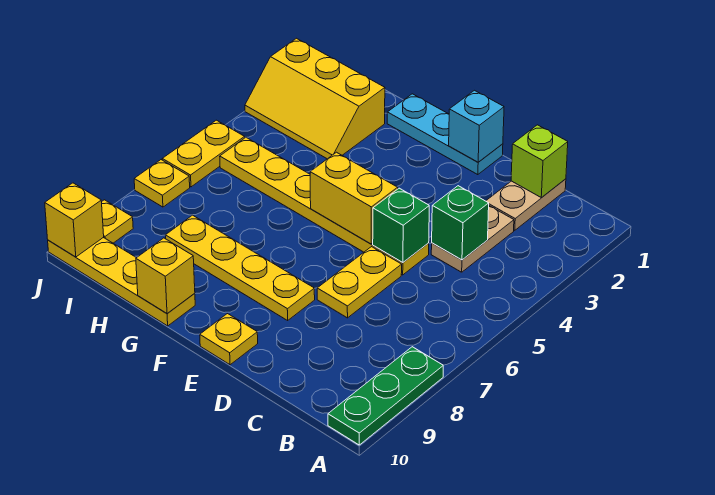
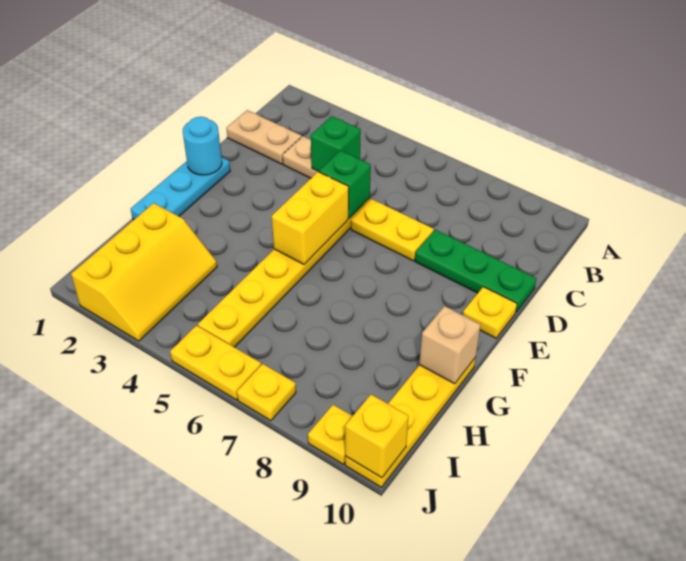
green 1x3 plate [328,347,443,445] -> green 1x3 plate moved to [415,230,537,312]
lime 1x1 brick [511,125,568,198] -> none
cyan 1x1 brick [449,90,504,162] -> cyan 1x1 round brick [183,117,222,175]
yellow 1x4 plate [165,215,315,320] -> none
yellow 1x1 brick [136,238,195,313] -> tan 1x1 brick [419,306,481,384]

